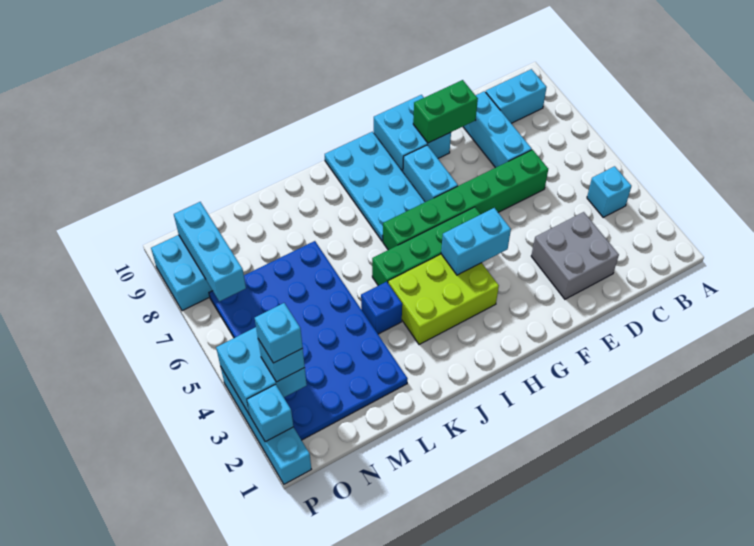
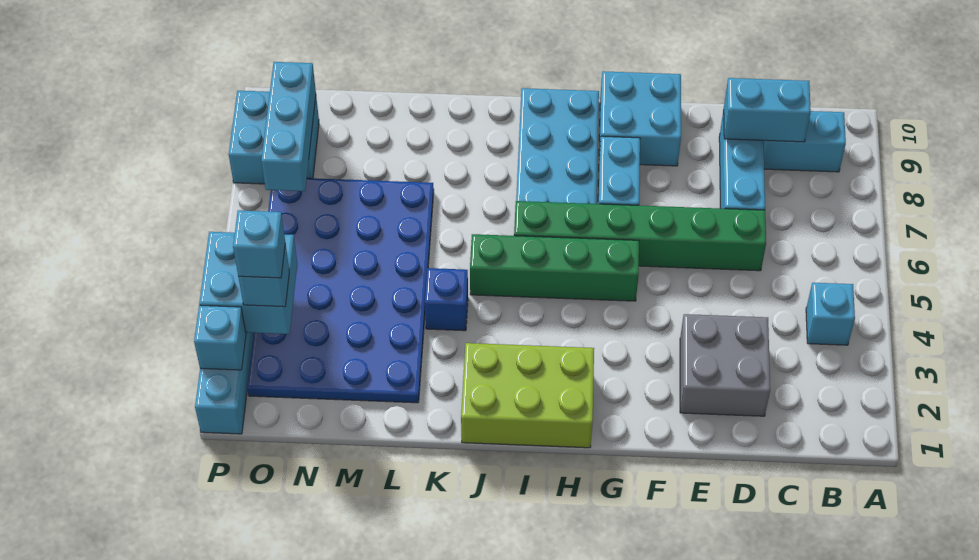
green 1x2 brick [413,80,478,143] -> none
cyan 1x2 brick [441,208,511,275] -> cyan 1x2 brick moved to [724,78,811,142]
lime 2x3 brick [388,254,499,345] -> lime 2x3 brick moved to [461,343,594,448]

